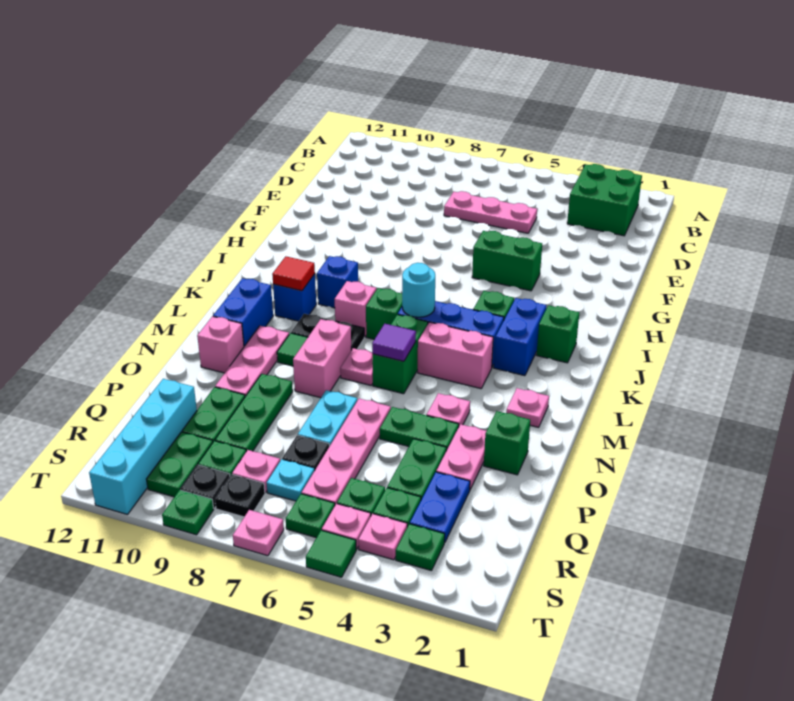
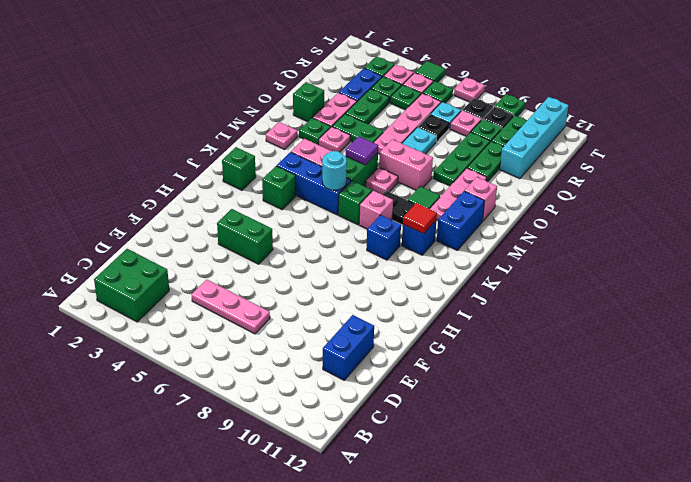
blue 1x2 brick [494,298,547,376] -> blue 1x2 brick moved to [323,315,374,380]
pink 1x2 brick [293,319,351,398] -> pink 1x2 brick turned to [379,139,433,190]
none -> green 1x1 plate [299,118,331,145]

